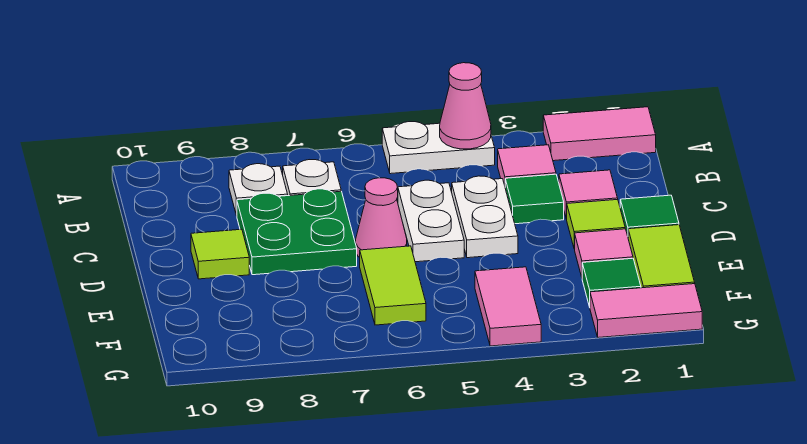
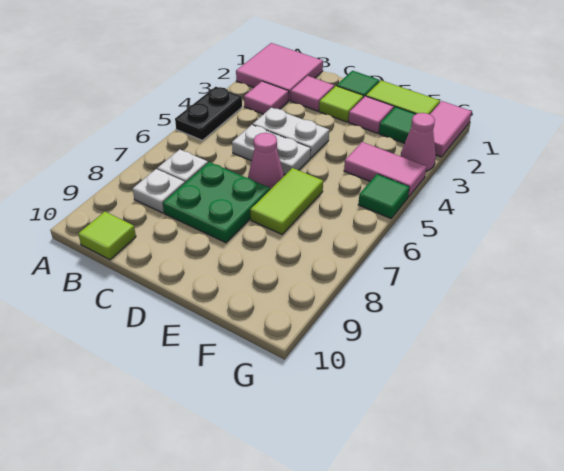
pink 1x2 tile [543,107,656,161] -> pink 2x2 tile [236,43,323,101]
white 1x2 plate [382,122,495,174] -> black 1x2 plate [175,87,242,140]
pink 1x1 cone [440,63,491,149] -> pink 1x1 cone moved to [401,113,436,171]
green 1x1 tile [505,174,564,224] -> green 1x1 tile moved to [358,174,410,218]
lime 1x1 tile [191,229,249,279] -> lime 1x1 tile moved to [78,212,136,260]
lime 1x2 tile [360,246,426,325] -> lime 1x2 tile turned to [250,168,323,234]

